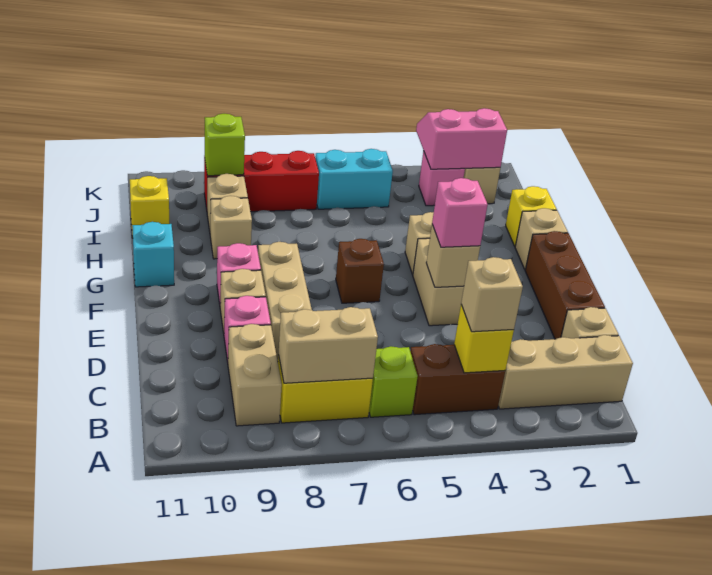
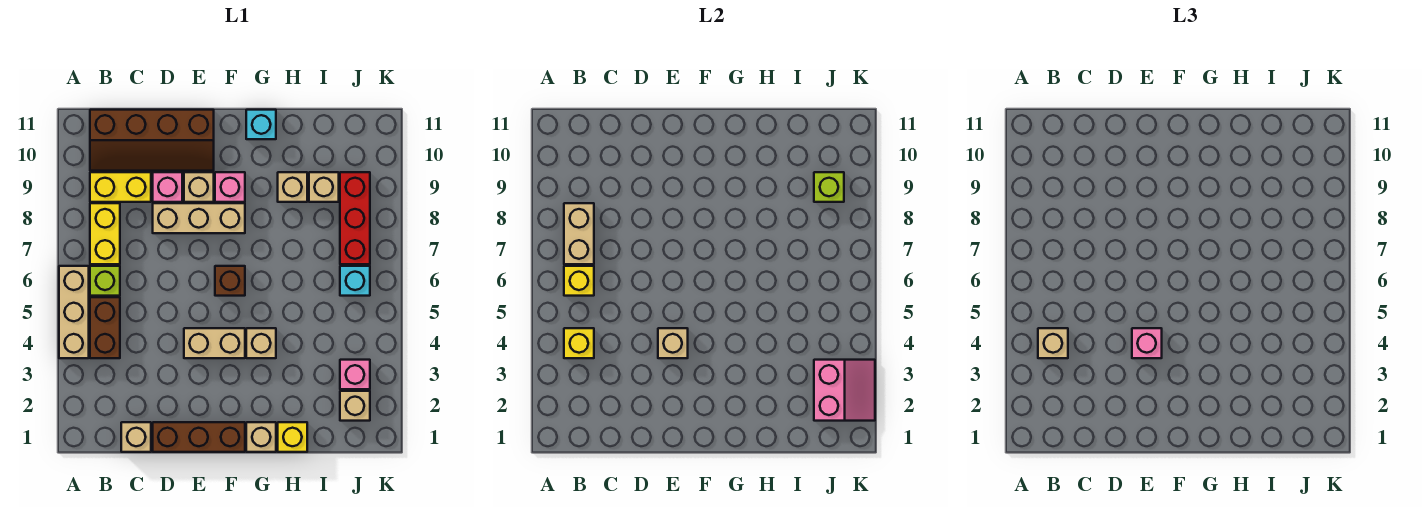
tan 1x3 brick [498,335,633,409] -> tan 1x3 brick moved to [59,266,89,358]
tan 1x2 brick [228,324,282,426] -> yellow 1x2 brick [90,172,151,202]
none -> brown 2x4 slope [90,110,214,171]
yellow 1x1 brick [130,176,169,238] -> yellow 1x1 brick moved to [564,266,594,296]
cyan 1x2 brick [315,149,393,209] -> cyan 1x1 brick [340,266,370,296]

